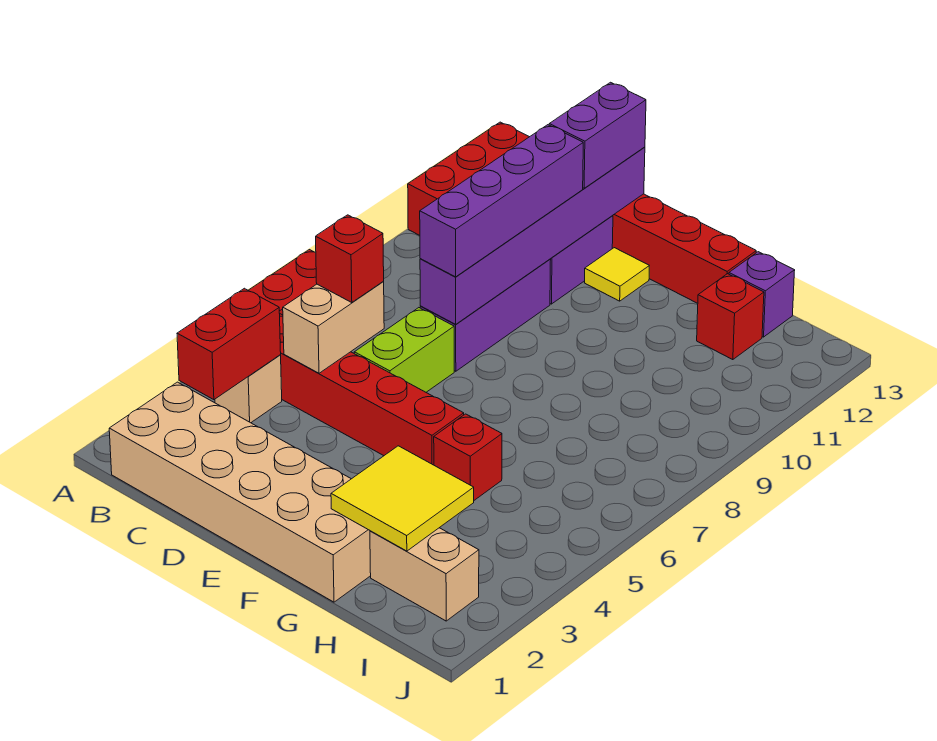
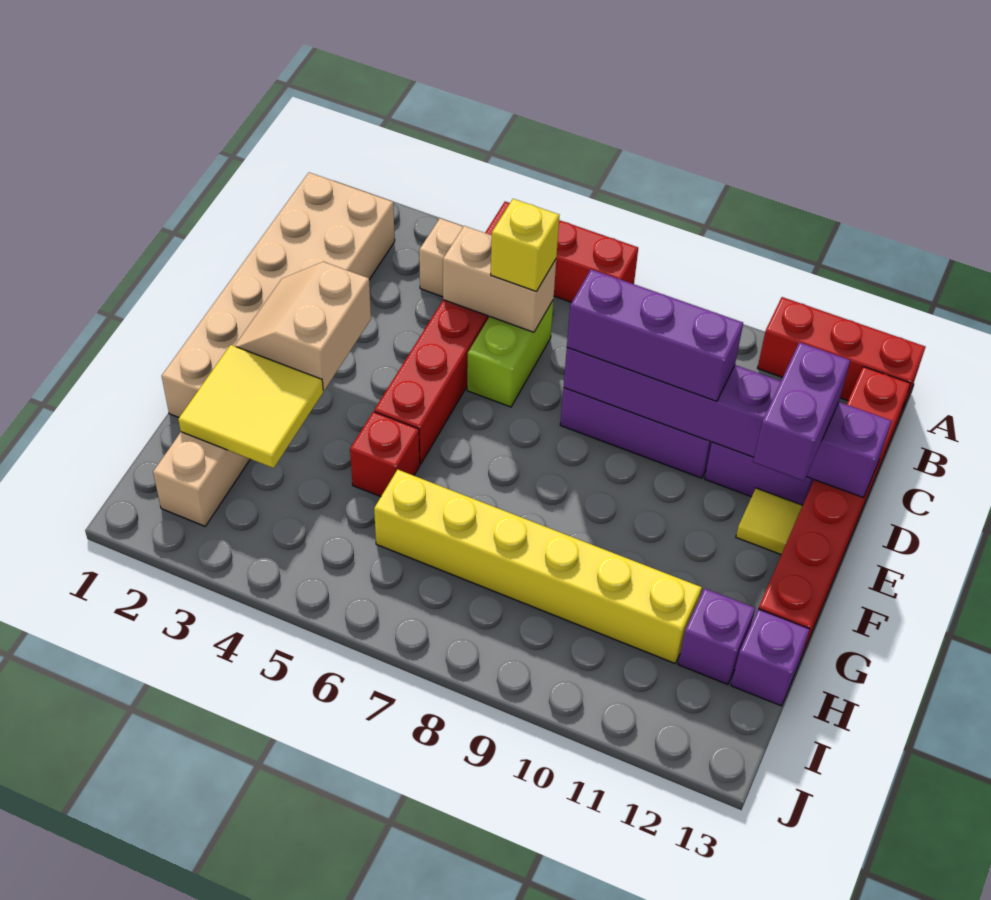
red 1x2 brick [177,288,281,400] -> none
red 1x1 brick [316,215,384,303] -> yellow 1x1 brick [491,199,559,292]
lime 1x2 brick [354,308,454,392] -> lime 1x2 brick turned to [467,301,553,407]
purple 1x4 brick [420,125,583,277] -> purple 1x3 brick [567,269,743,401]
purple 1x2 brick [549,82,646,188] -> purple 1x2 brick turned to [753,342,850,481]
none -> tan 2x2 slope [235,262,371,390]
none -> yellow 1x6 brick [374,470,702,663]
red 1x1 brick [697,274,764,360] -> purple 1x1 brick [678,588,755,684]

